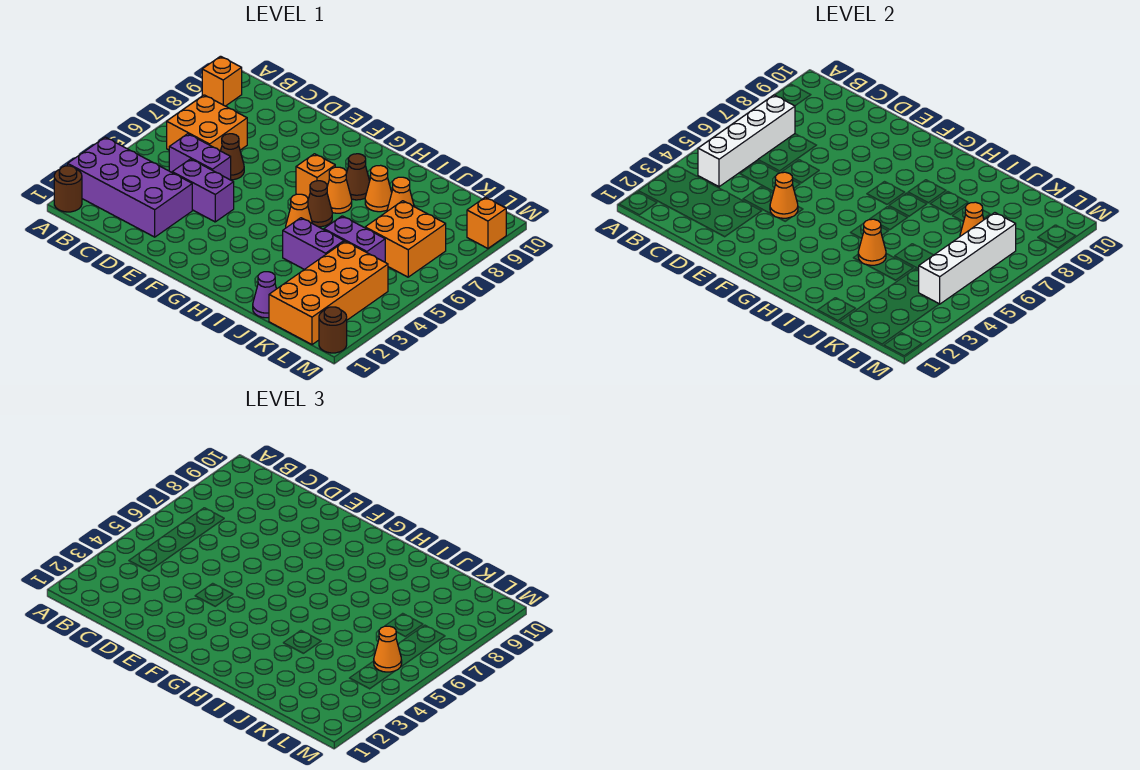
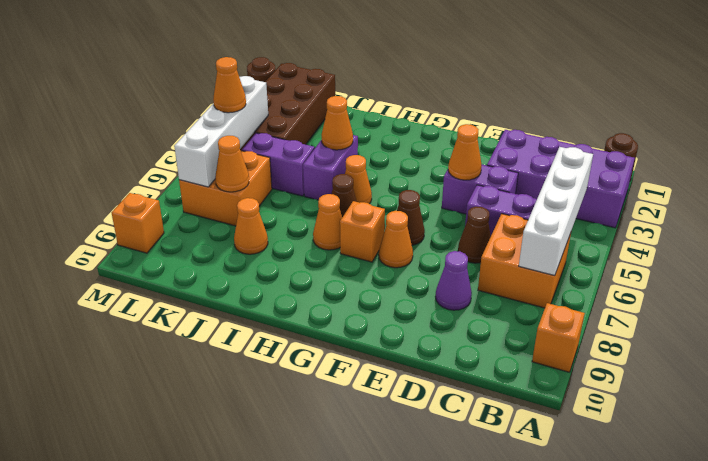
brown 1x1 cone [346,154,370,200] -> brown 1x1 cone moved to [397,190,425,245]
purple 1x2 brick [283,218,344,269] -> purple 1x2 brick turned to [303,135,358,200]
orange 1x1 cone [365,165,392,212] -> orange 1x1 cone moved to [379,211,413,268]
purple 1x1 cone [253,272,276,318] -> purple 1x1 cone moved to [435,251,472,310]
orange 2x4 brick [269,241,388,345] -> brown 2x4 brick [240,63,335,151]

